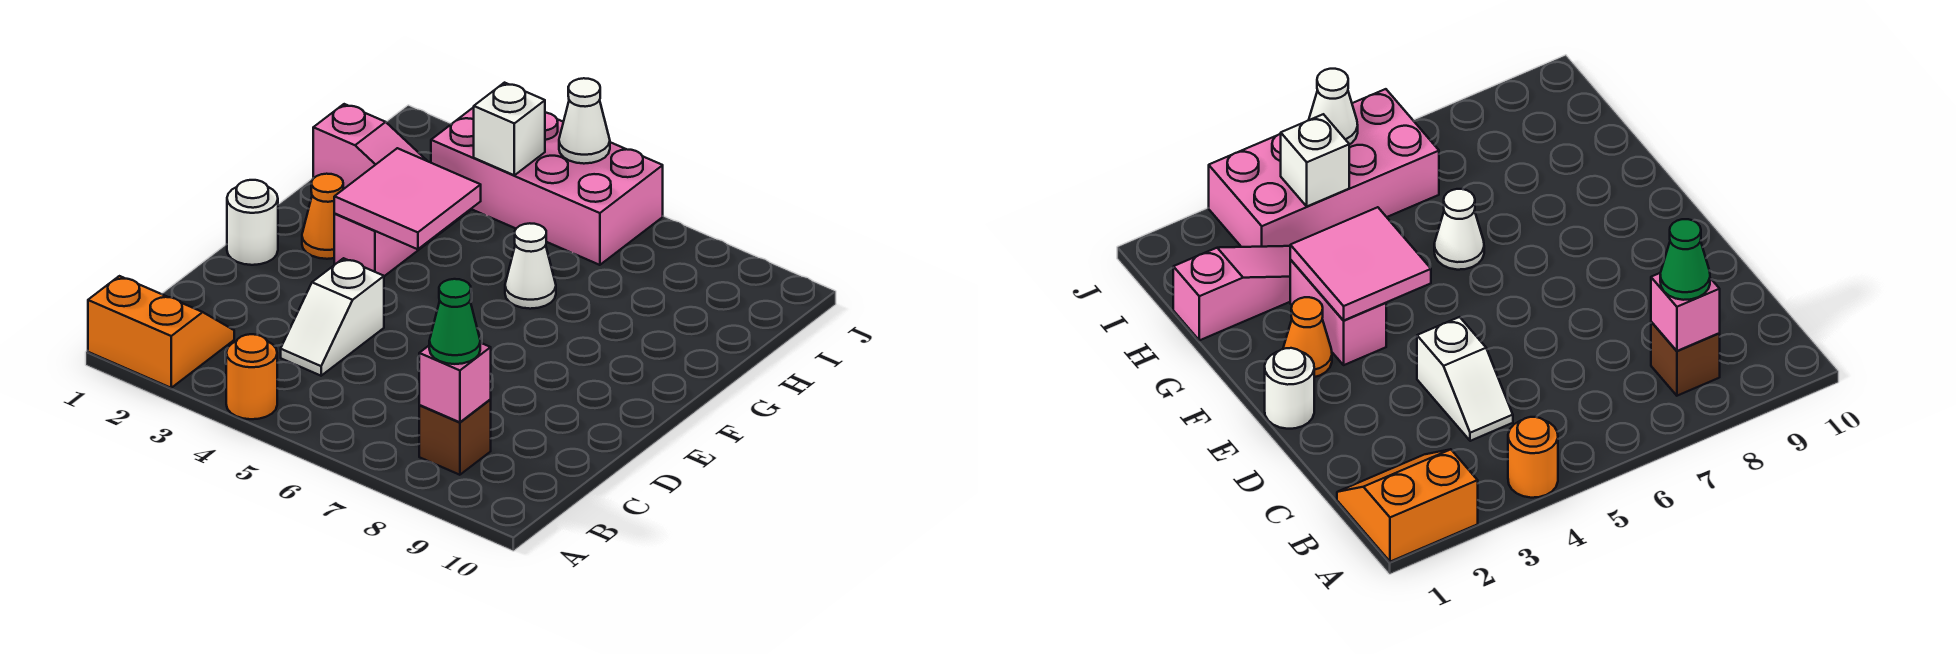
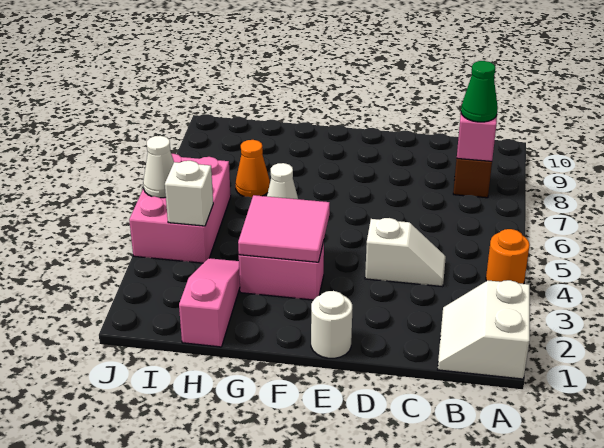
orange 2x2 slope [88,276,234,388] -> white 2x2 slope [438,280,530,379]
orange 1x1 cone [302,174,343,259] -> orange 1x1 cone moved to [236,140,270,197]
pink 2x4 brick [431,107,663,265] -> pink 2x3 brick [129,154,231,263]

